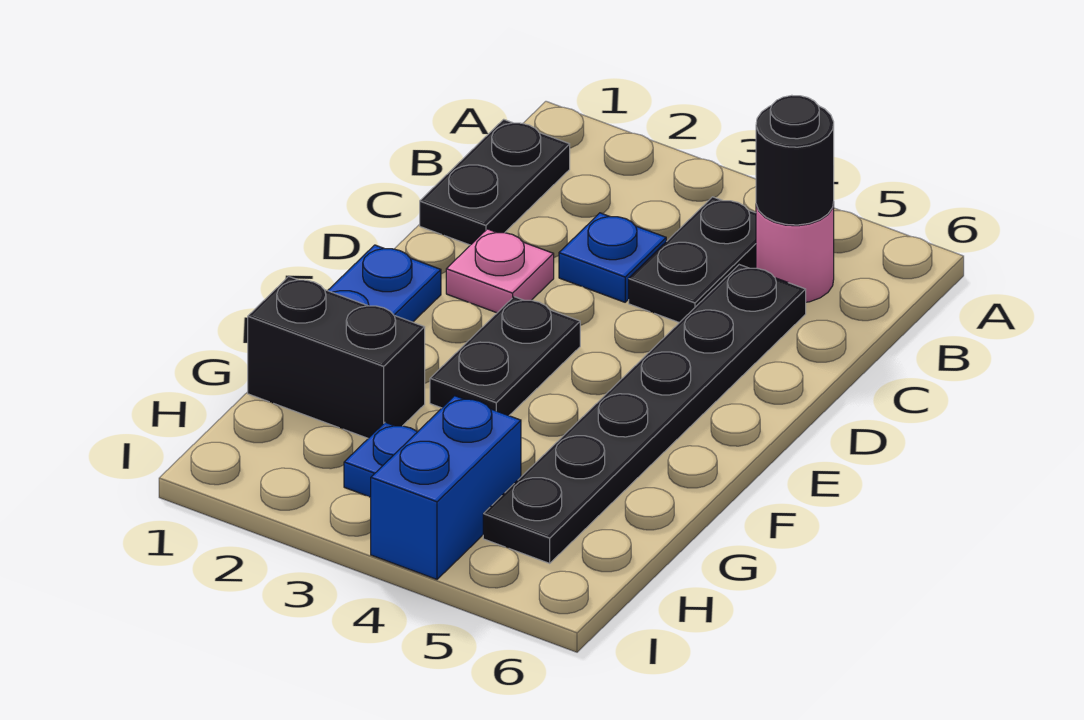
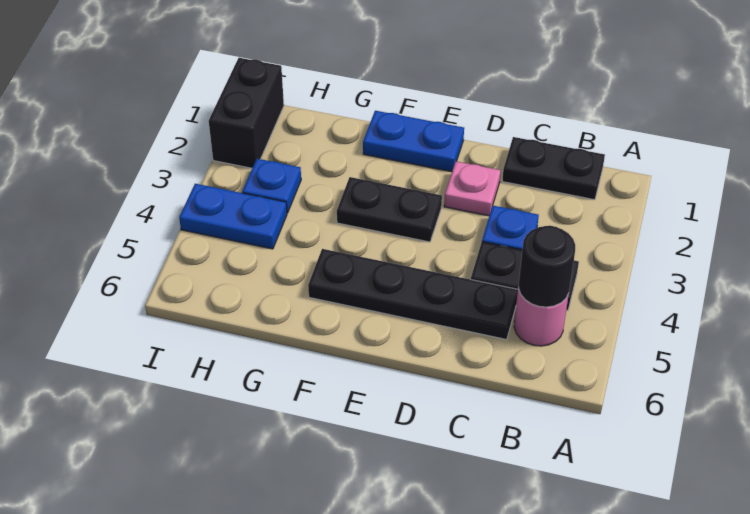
black 1x6 plate [483,265,806,563] -> black 1x4 plate [308,249,518,340]
black 1x2 brick [248,276,425,438] -> black 1x2 brick moved to [209,58,284,168]
blue 1x2 brick [371,396,521,579] -> blue 1x2 plate [179,184,287,249]

